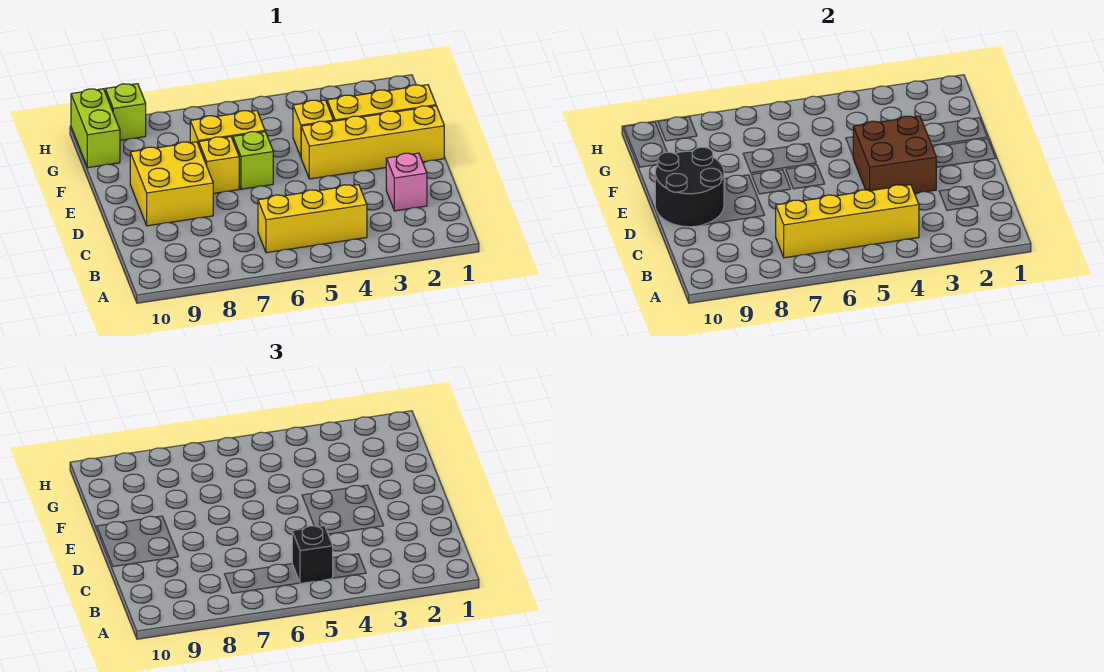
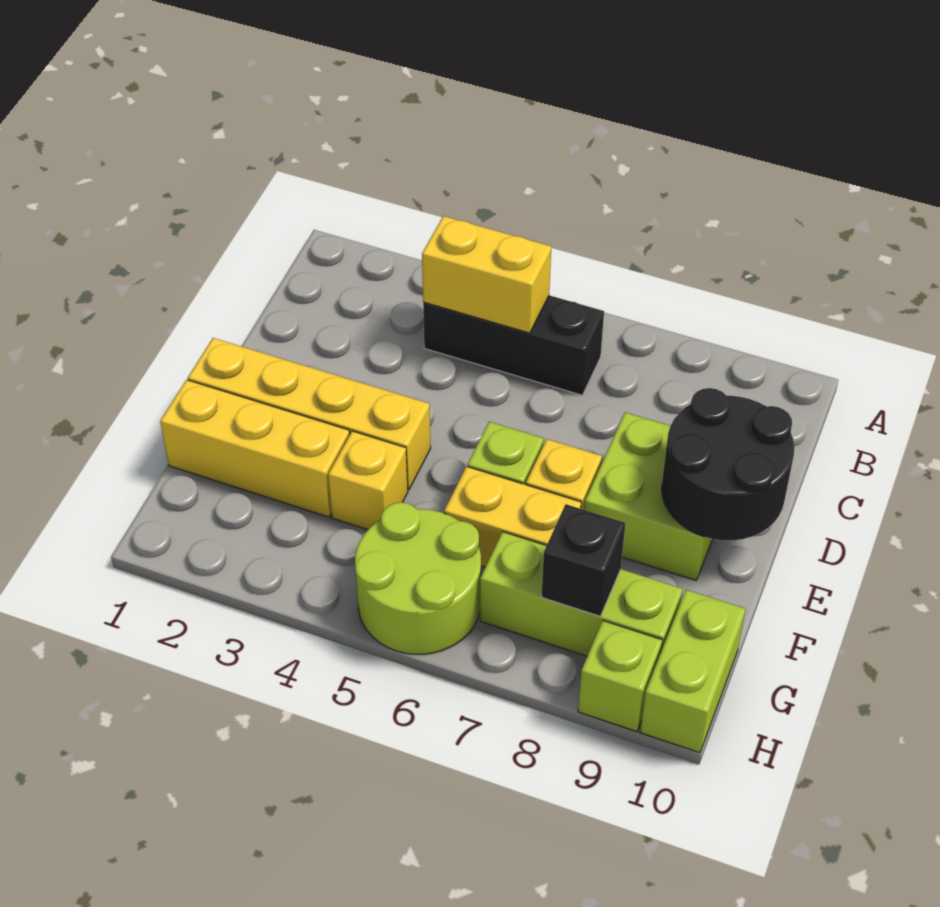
yellow 1x3 brick [258,185,367,253] -> black 1x3 brick [423,295,604,395]
yellow 1x4 brick [776,185,919,258] -> yellow 1x2 brick [422,216,551,333]
black 1x1 brick [292,526,333,584] -> black 1x1 brick moved to [542,504,625,616]
pink 1x1 brick [386,153,427,211] -> none
brown 2x2 brick [853,116,936,193] -> none
yellow 2x2 brick [130,142,213,226] -> lime 2x2 brick [584,412,713,580]
none -> lime 2x2 round brick [355,502,481,654]
none -> lime 1x3 brick [480,532,683,656]

